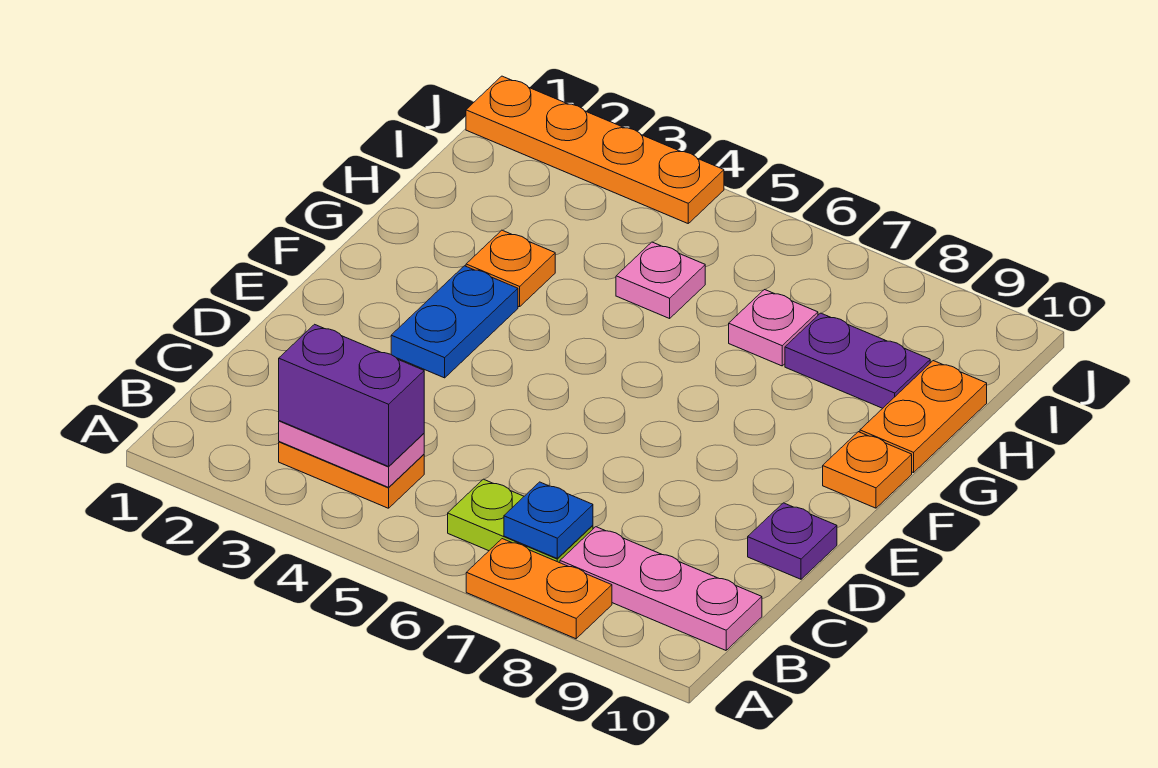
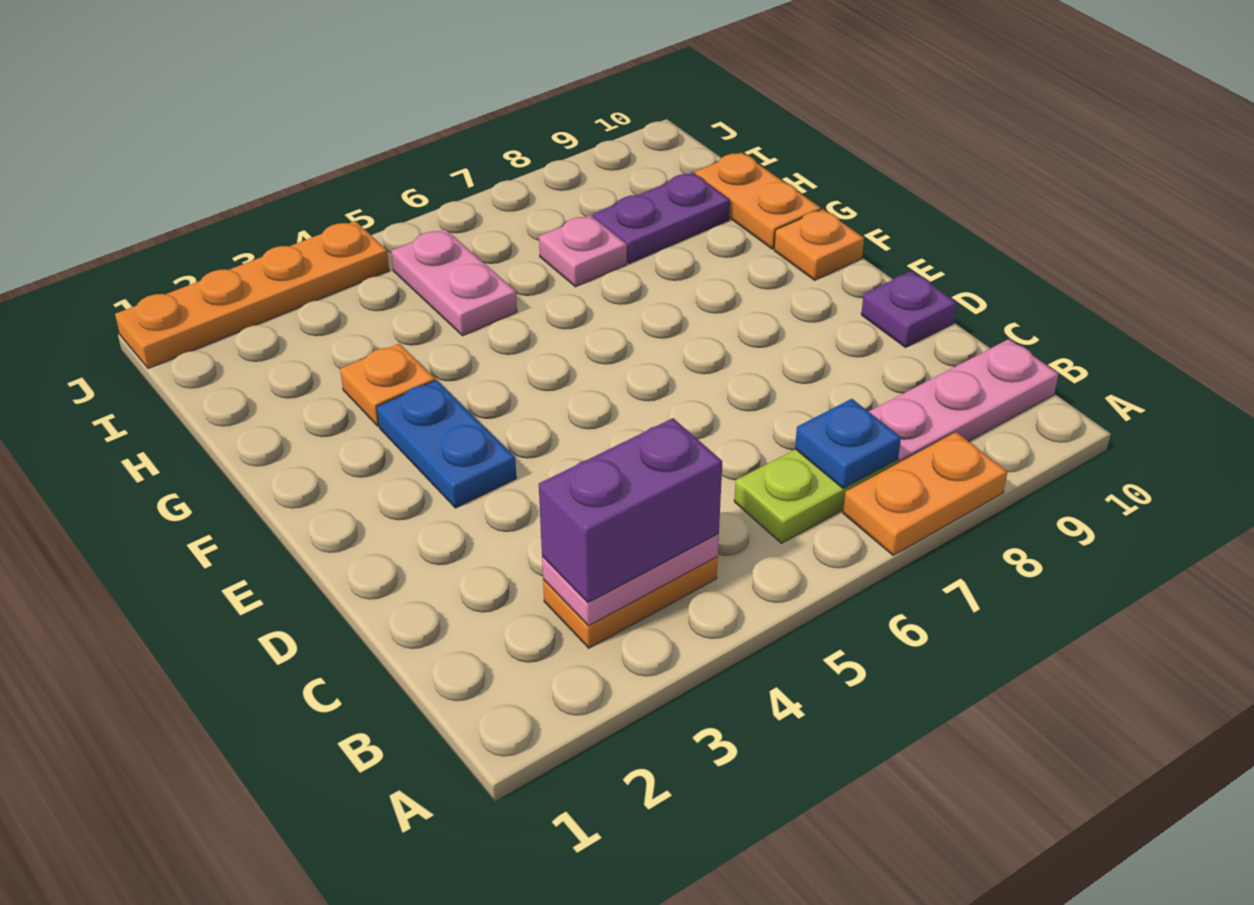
pink 1x1 plate [616,242,705,318] -> pink 1x2 plate [391,229,517,336]

